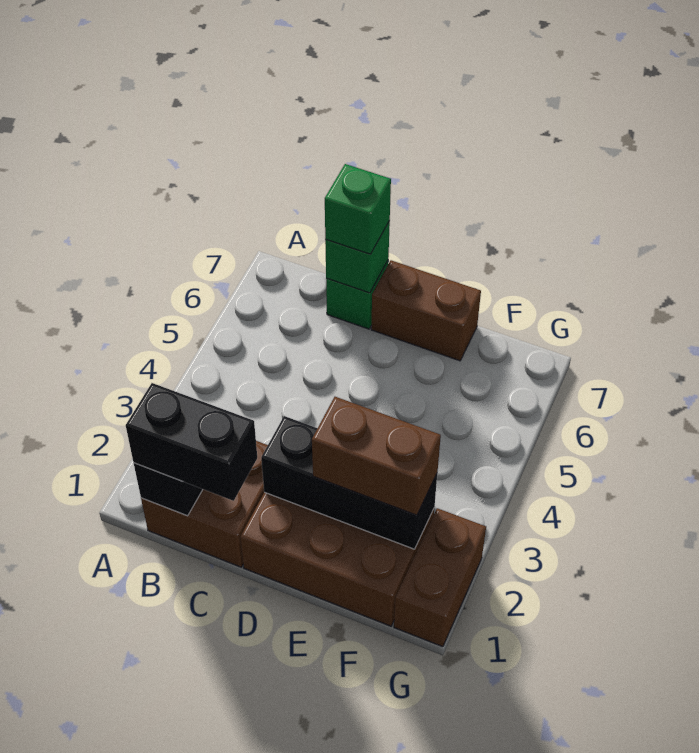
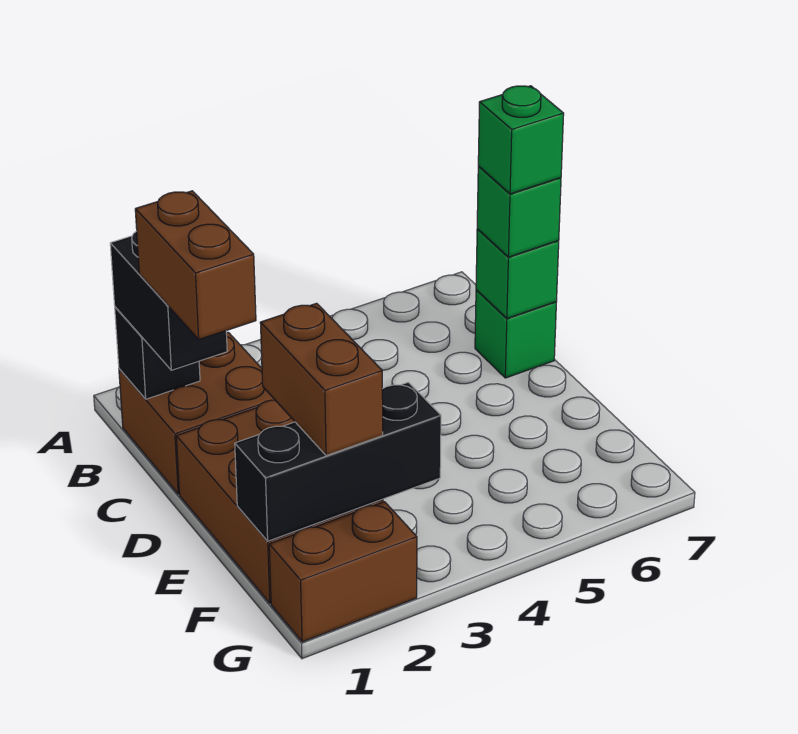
none -> green 1x1 brick [478,86,564,194]
black 1x3 brick [261,416,437,549] -> black 1x3 brick turned to [235,382,441,541]
brown 1x2 brick [371,260,481,361] -> brown 1x2 brick moved to [135,191,256,339]

